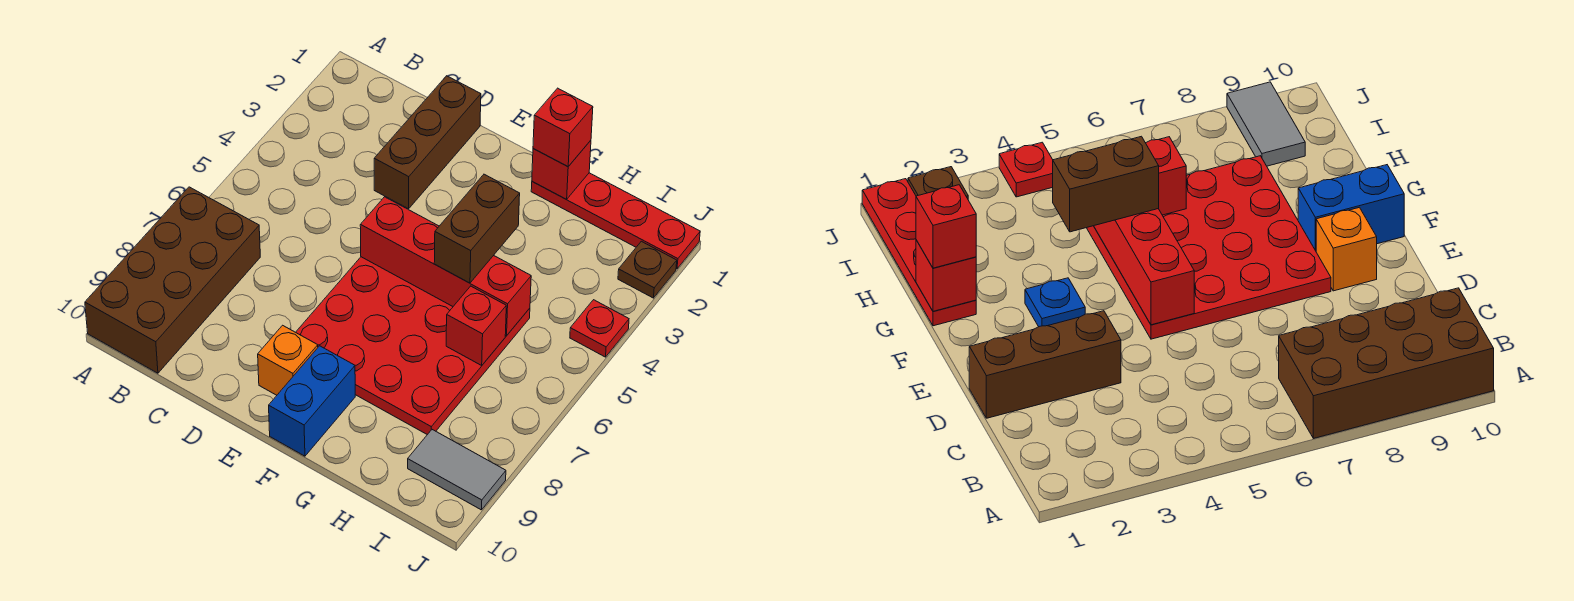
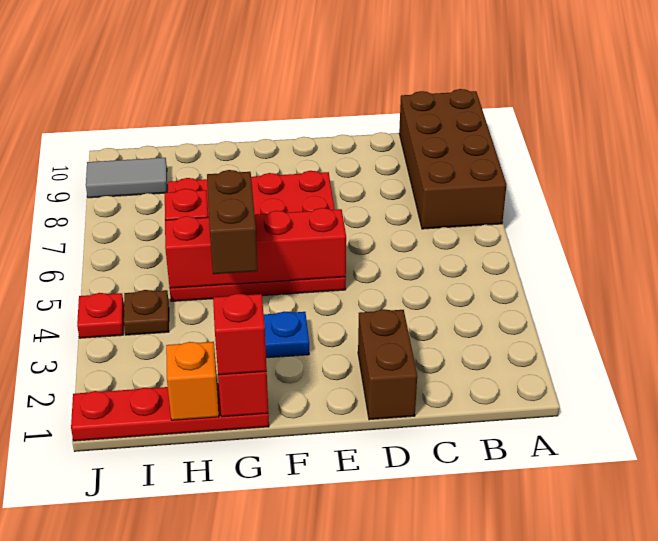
brown 1x3 brick [374,76,481,209] -> brown 1x2 brick [358,309,417,420]
orange 1x1 brick [258,325,318,395] -> orange 1x1 brick moved to [166,342,219,420]
blue 1x2 brick [269,346,355,456] -> none
brown 1x1 plate [618,241,677,298] -> brown 1x1 plate moved to [124,290,169,335]

